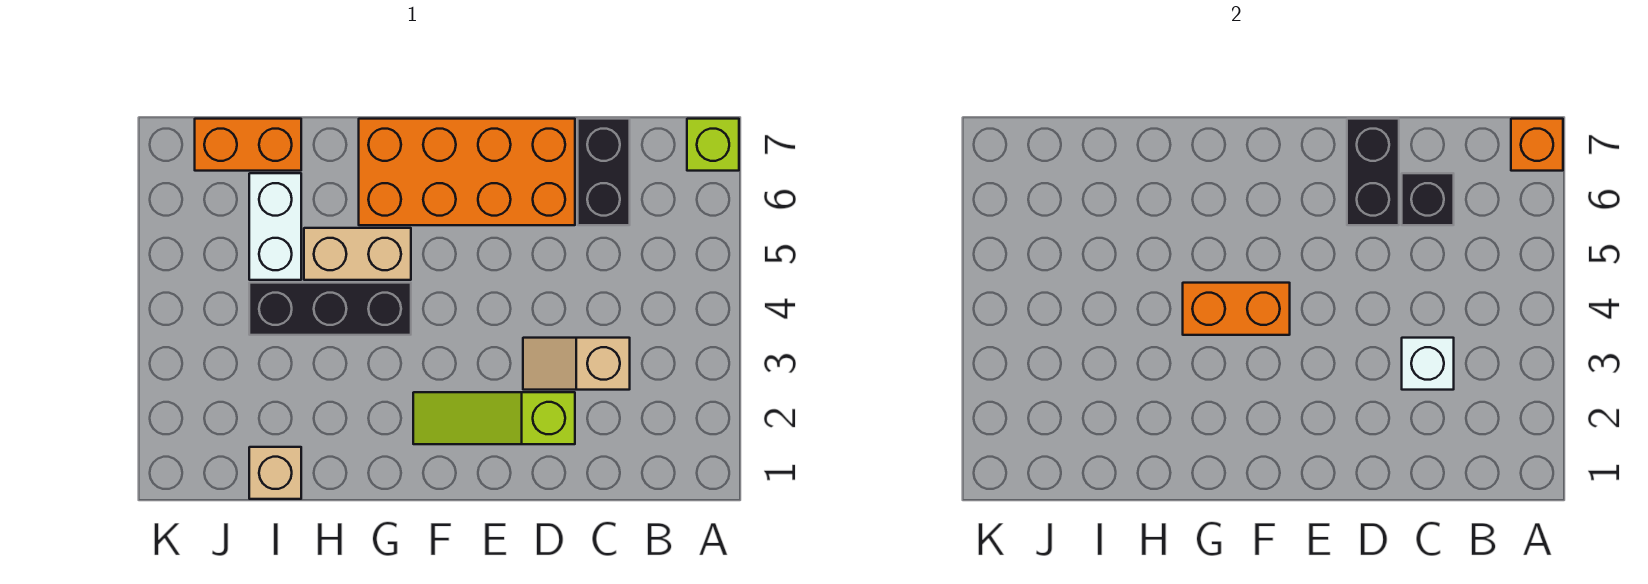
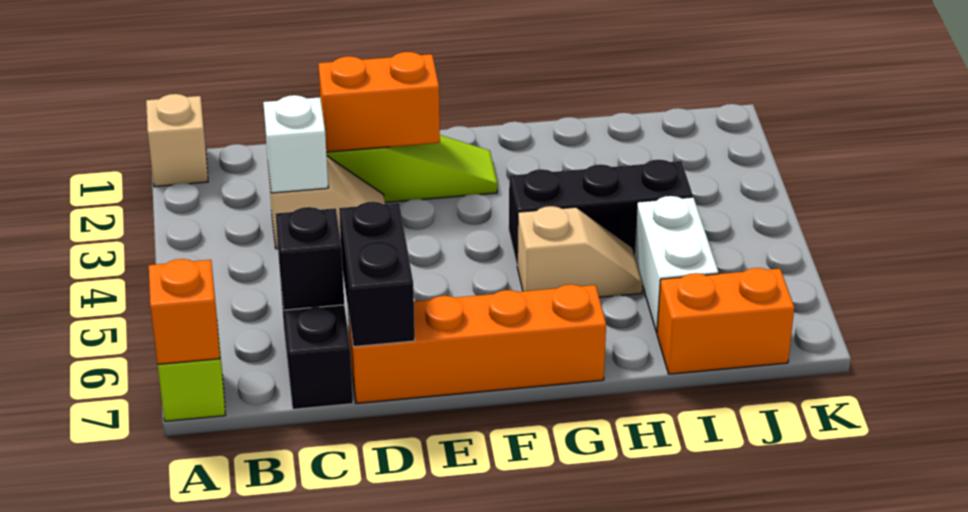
orange 2x4 brick [359,119,575,225] -> orange 1x4 brick [348,284,606,403]
orange 1x2 brick [1183,283,1290,335] -> orange 1x2 brick moved to [318,52,440,152]
tan 1x2 brick [304,228,411,280] -> tan 1x2 slope [517,206,643,297]
tan 1x1 brick [249,447,301,499] -> tan 1x1 brick moved to [146,94,208,187]

